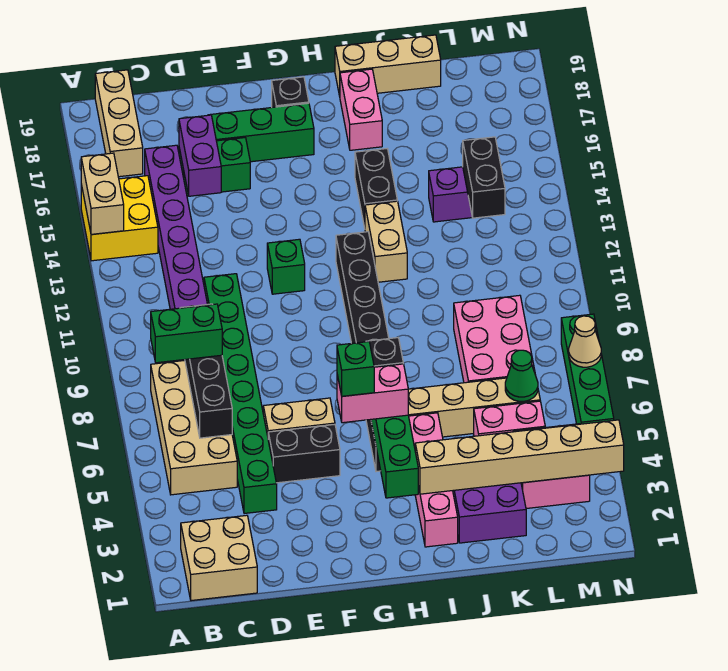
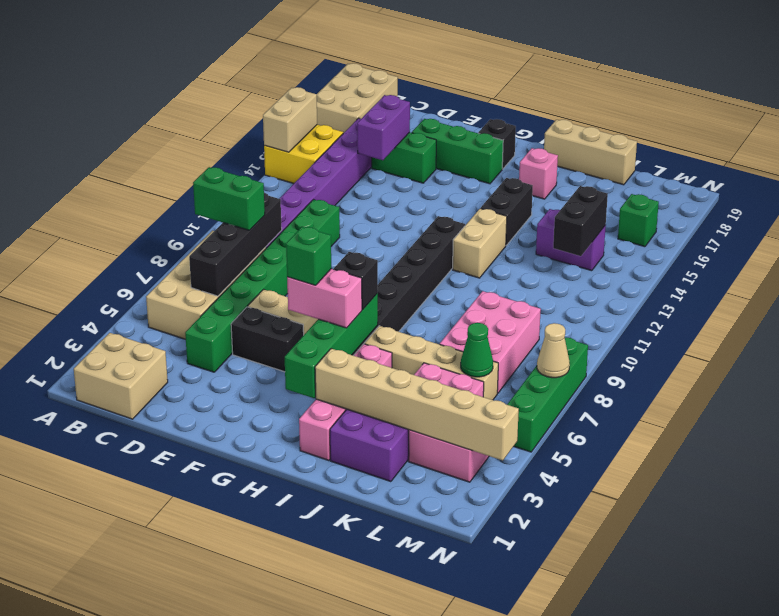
tan 1x3 brick [95,70,143,177] -> tan 2x3 brick [317,63,398,133]
green 1x1 brick [267,239,305,294] -> green 1x1 brick moved to [618,194,659,247]
pink 1x2 brick [340,69,382,150] -> pink 1x1 brick [519,148,558,199]

